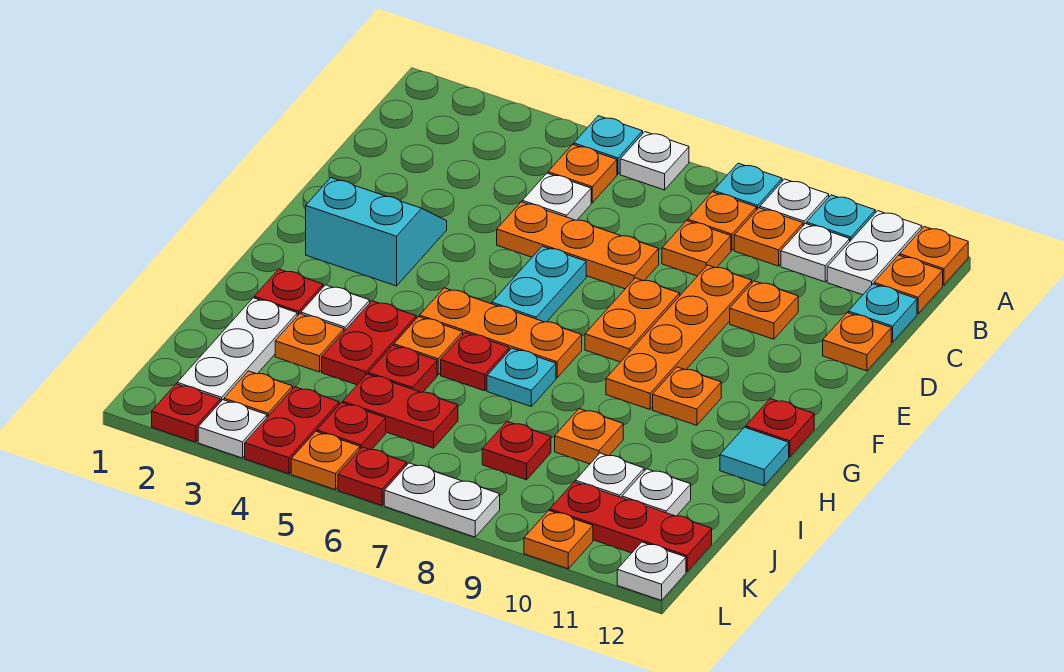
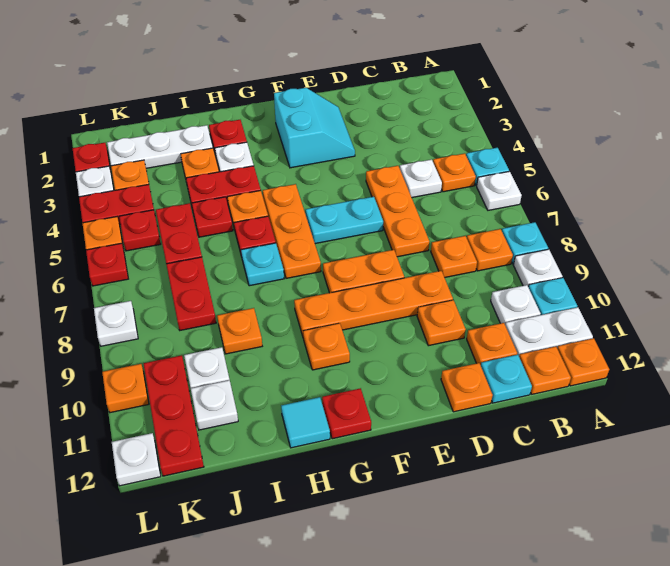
orange 1x1 plate [734,208,803,266] -> orange 1x1 plate moved to [467,323,517,365]
red 1x1 plate [482,422,551,480] -> red 1x2 plate [166,257,216,330]
white 1x2 plate [384,463,500,537] -> white 1x1 plate [94,301,138,346]

